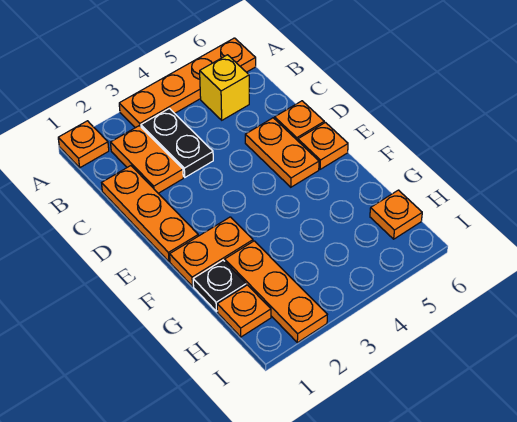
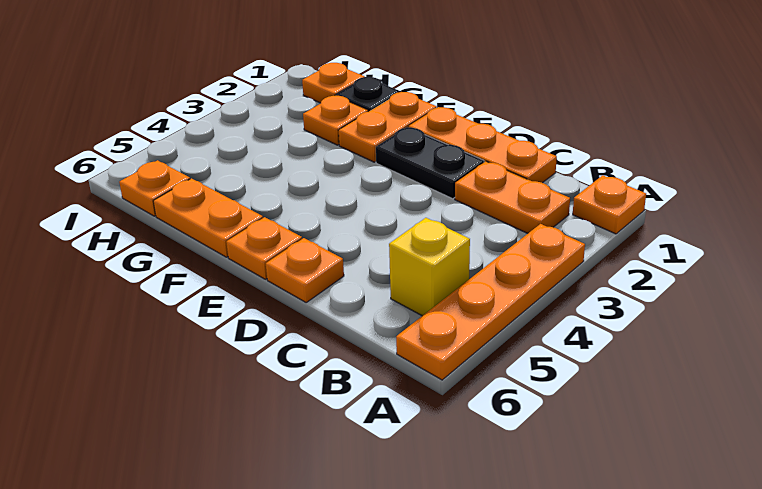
black 1x2 plate [141,108,213,177] -> black 1x2 plate moved to [376,127,484,199]
orange 1x2 plate [245,118,319,187] -> orange 1x2 plate moved to [153,178,263,257]
orange 1x3 plate [225,241,327,343] -> orange 1x1 plate [303,95,368,145]

